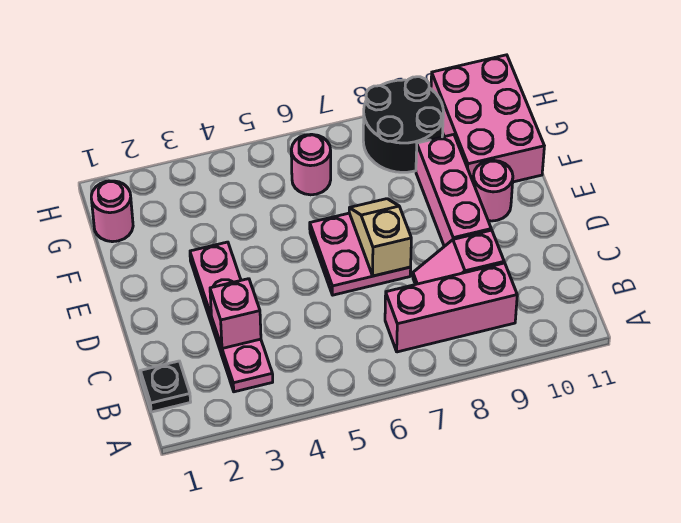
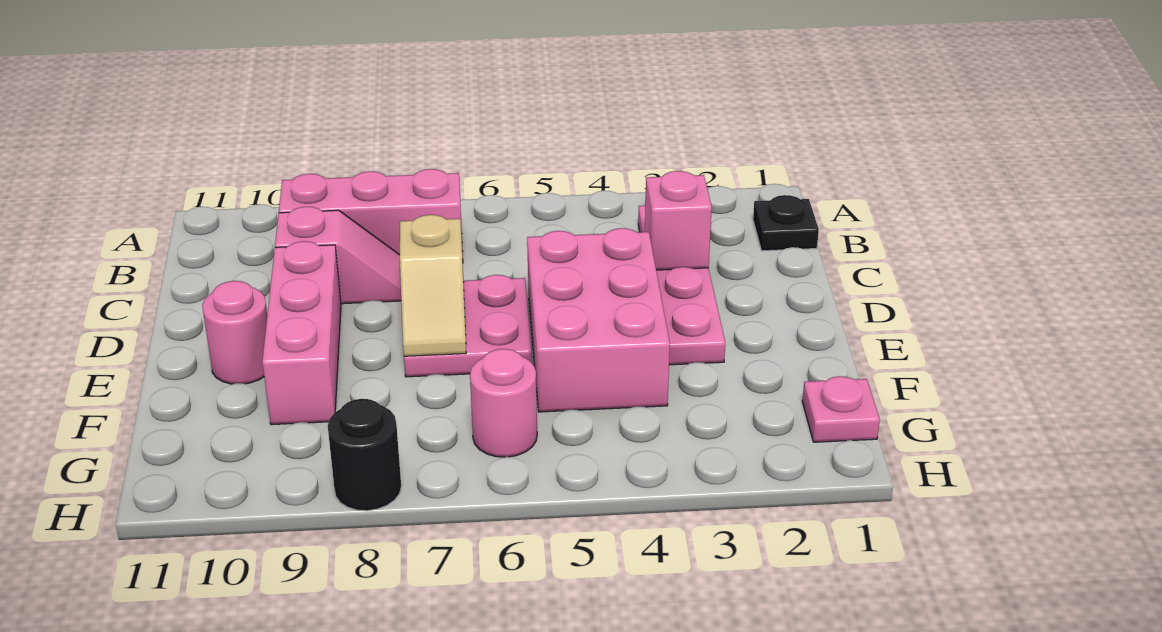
pink 2x3 brick [431,55,544,182] -> pink 2x3 brick moved to [527,228,670,412]
pink 1x1 round brick [91,181,133,242] -> pink 1x1 plate [802,376,880,442]
black 2x2 round brick [363,77,443,172] -> black 1x1 round brick [328,399,401,511]

